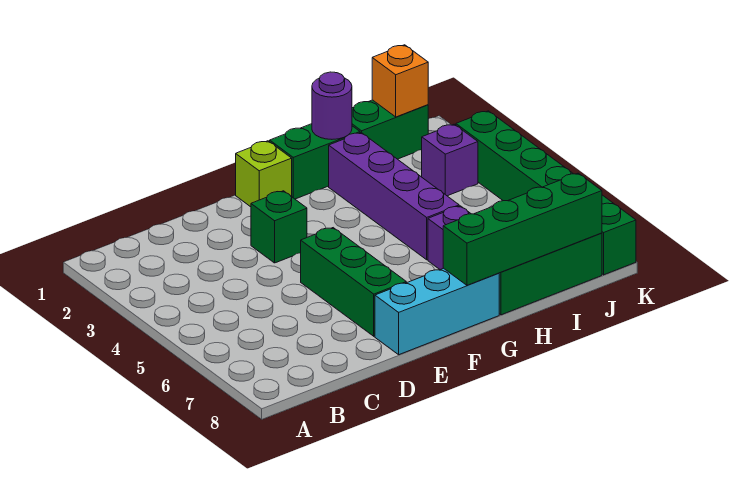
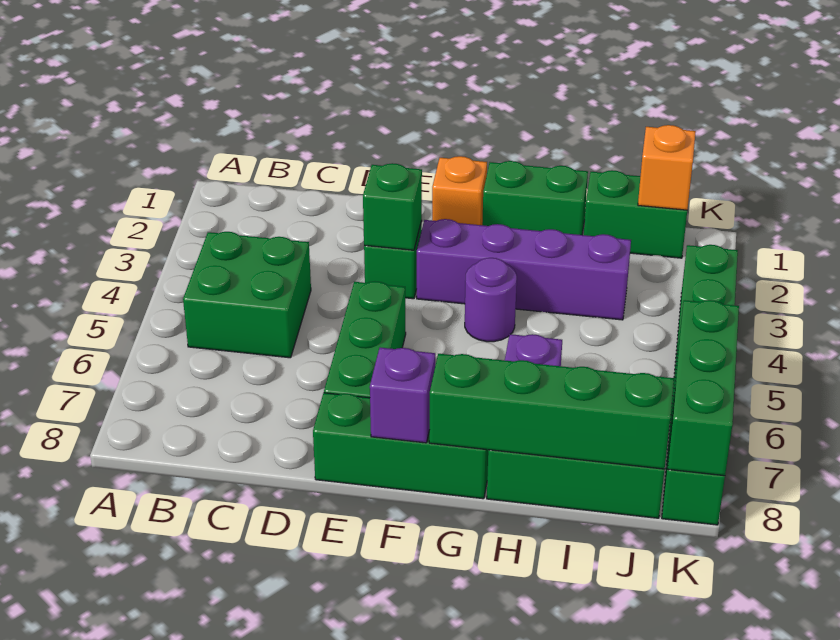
none -> green 2x2 brick [183,232,311,358]
none -> green 1x1 brick [363,163,422,250]
cyan 1x3 brick [375,268,499,355] -> green 1x3 brick [313,393,488,499]
lime 1x1 brick [236,141,292,207] -> orange 1x1 brick [432,156,487,225]
purple 1x1 round brick [312,72,352,139] -> purple 1x1 round brick moved to [465,258,517,342]
purple 1x4 brick [329,133,459,260] -> purple 1x4 brick turned to [417,219,631,320]
purple 1x1 brick [422,124,478,196] -> purple 1x1 brick moved to [370,348,435,443]
none -> green 1x3 brick [668,300,739,476]

